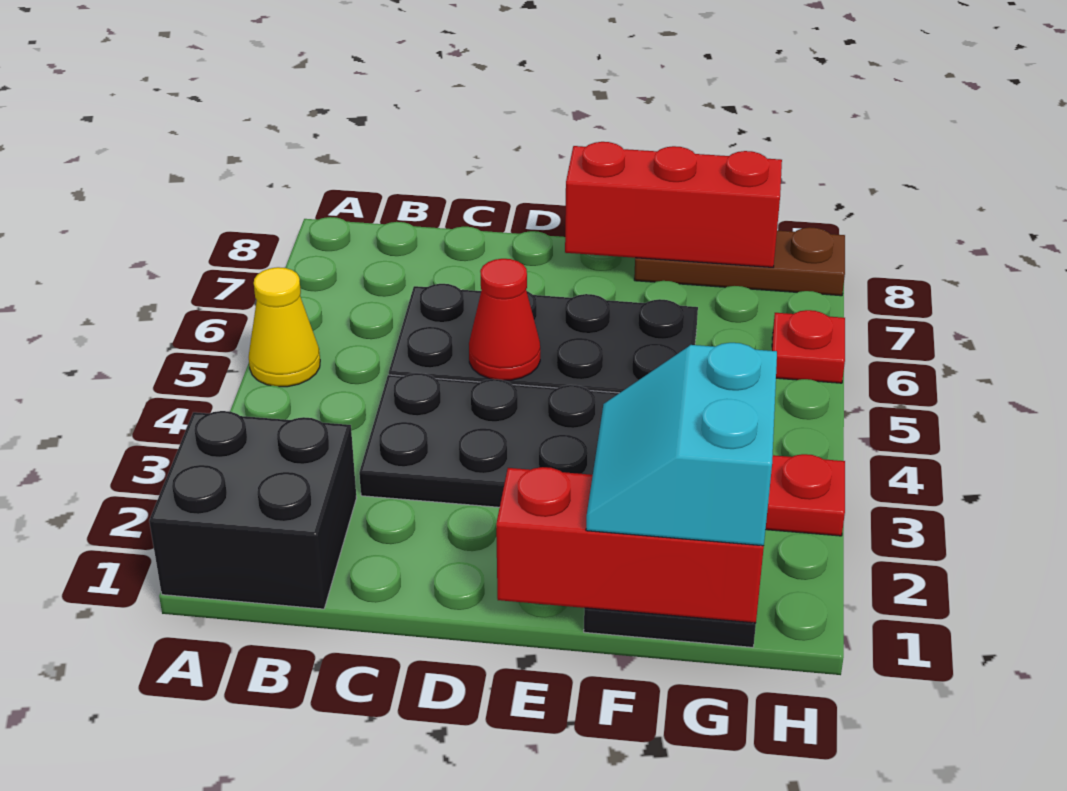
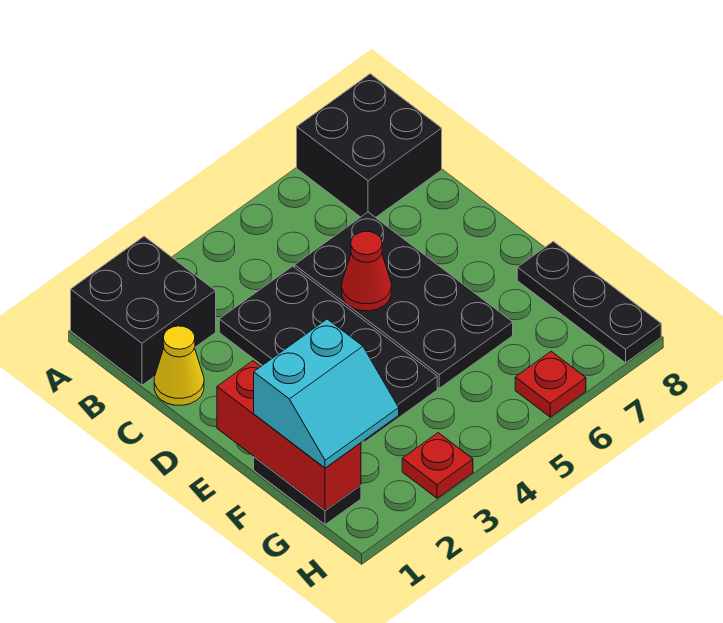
yellow 1x1 cone [249,267,320,387] -> yellow 1x1 cone moved to [154,326,204,405]
none -> black 2x2 brick [297,74,442,218]
red 1x3 brick [565,142,782,267] -> none
cyan 2x2 slope [586,343,777,546] -> cyan 2x2 slope turned to [254,319,399,468]
brown 1x3 plate [634,227,845,296] -> black 1x3 plate [517,241,661,363]

